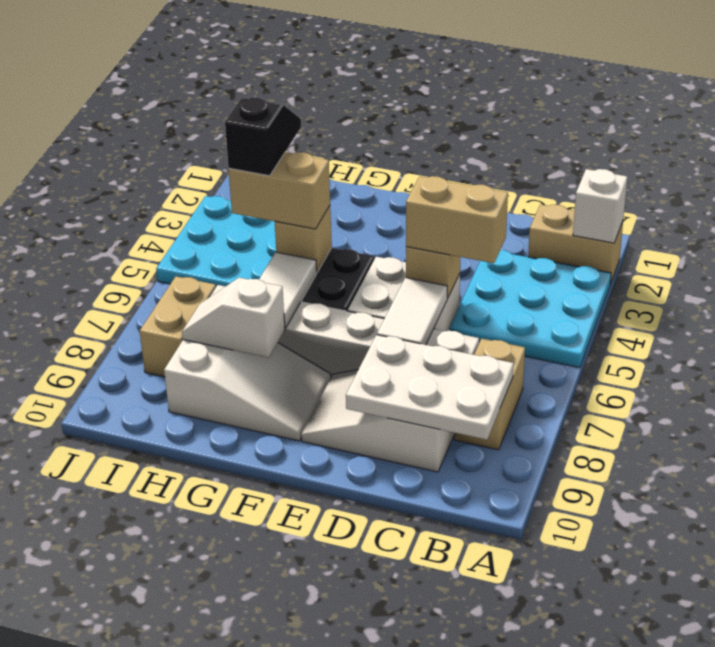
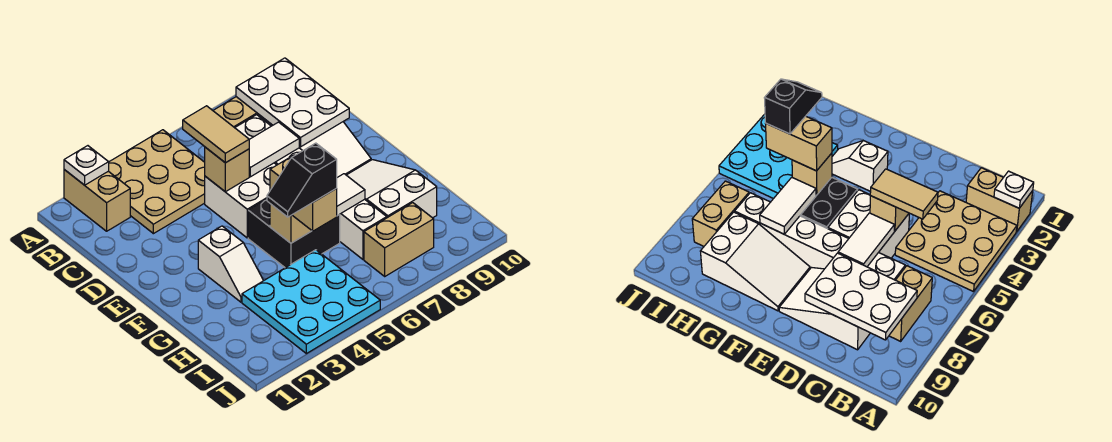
white 1x1 brick [573,169,627,243] -> white 1x1 plate [64,146,109,185]
cyan 3x3 plate [449,250,611,368] -> tan 3x3 plate [109,130,205,234]
tan 1x2 brick [406,176,508,263] -> tan 1x2 tile [183,106,249,163]
white 1x2 slope [182,278,285,358] -> white 1x2 slope moved to [198,226,264,302]

